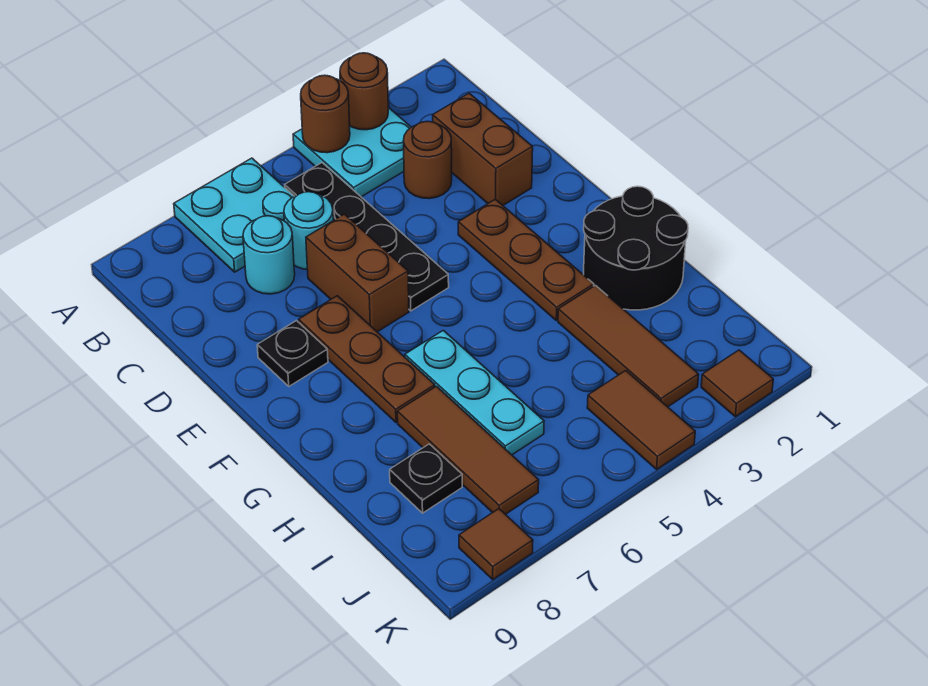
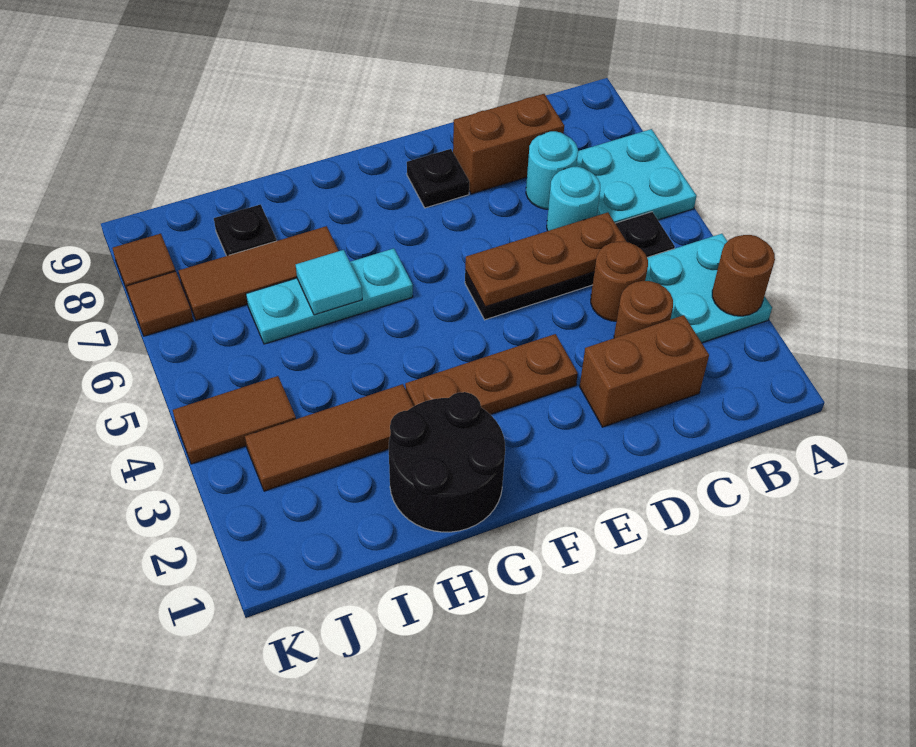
brown 1x1 round brick [301,75,350,153] -> brown 1x1 round brick moved to [591,241,648,321]
brown 1x2 brick [306,214,409,332] -> brown 1x2 brick moved to [453,94,564,194]
brown 1x3 plate [299,296,435,422] -> brown 1x3 plate moved to [465,212,626,307]
none -> cyan 1x1 tile [296,250,362,315]
brown 1x1 tile [701,350,773,417] -> brown 1x1 tile moved to [127,271,193,336]

